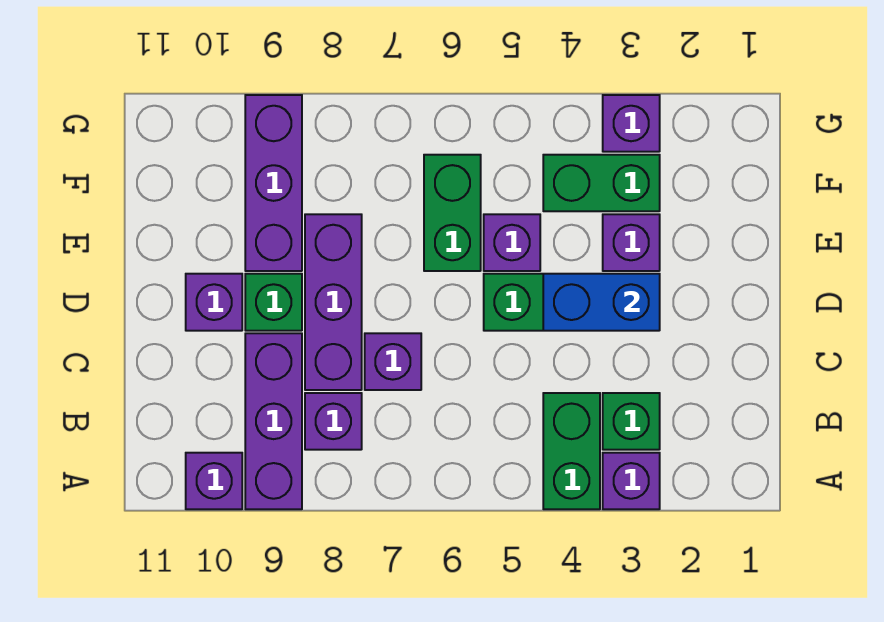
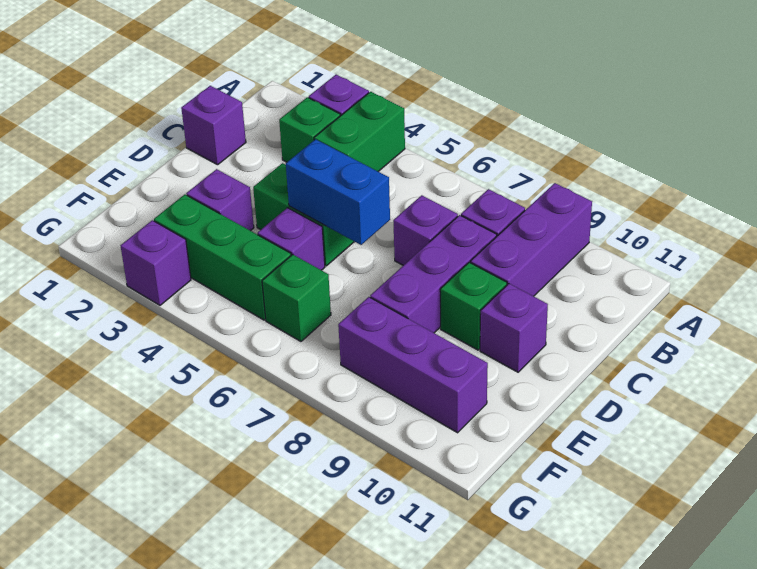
purple 1x1 brick [186,453,242,509] -> purple 1x1 brick moved to [181,86,246,165]
blue 1x2 brick [543,274,660,331] -> blue 1x2 brick moved to [286,139,390,245]
green 1x2 brick [424,155,481,271] -> green 1x1 brick [262,255,331,341]
purple 1x3 brick [245,95,302,271] -> purple 1x3 brick turned to [338,297,488,433]
green 1x2 brick [543,155,660,211] -> green 1x3 brick [154,195,291,320]

